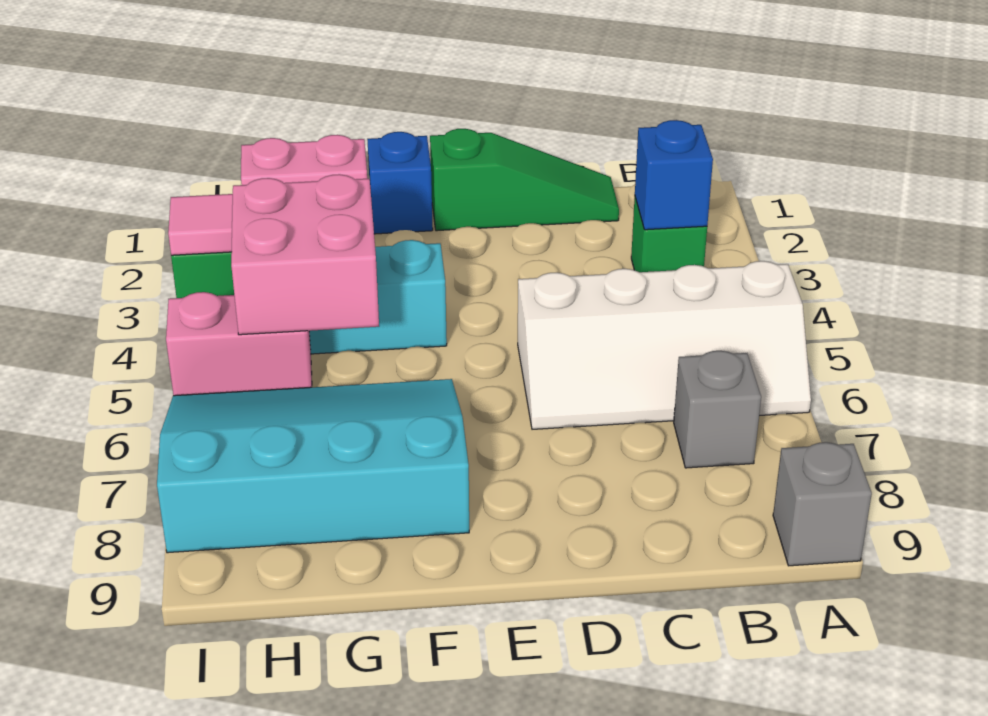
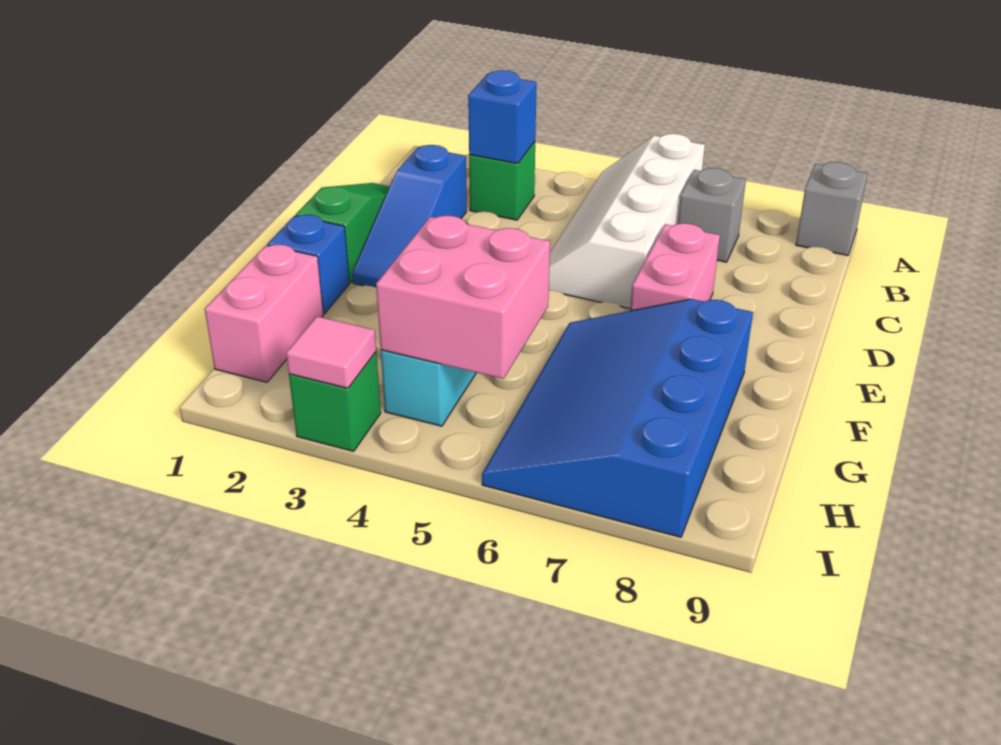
white 2x4 slope [518,261,811,429] -> white 2x4 slope turned to [549,134,705,309]
none -> blue 1x3 slope [352,145,467,288]
cyan 3x4 slope [157,379,469,553] -> blue 3x4 slope [482,299,753,537]
pink 1x2 brick [166,292,312,396] -> pink 1x2 brick moved to [630,223,720,311]

